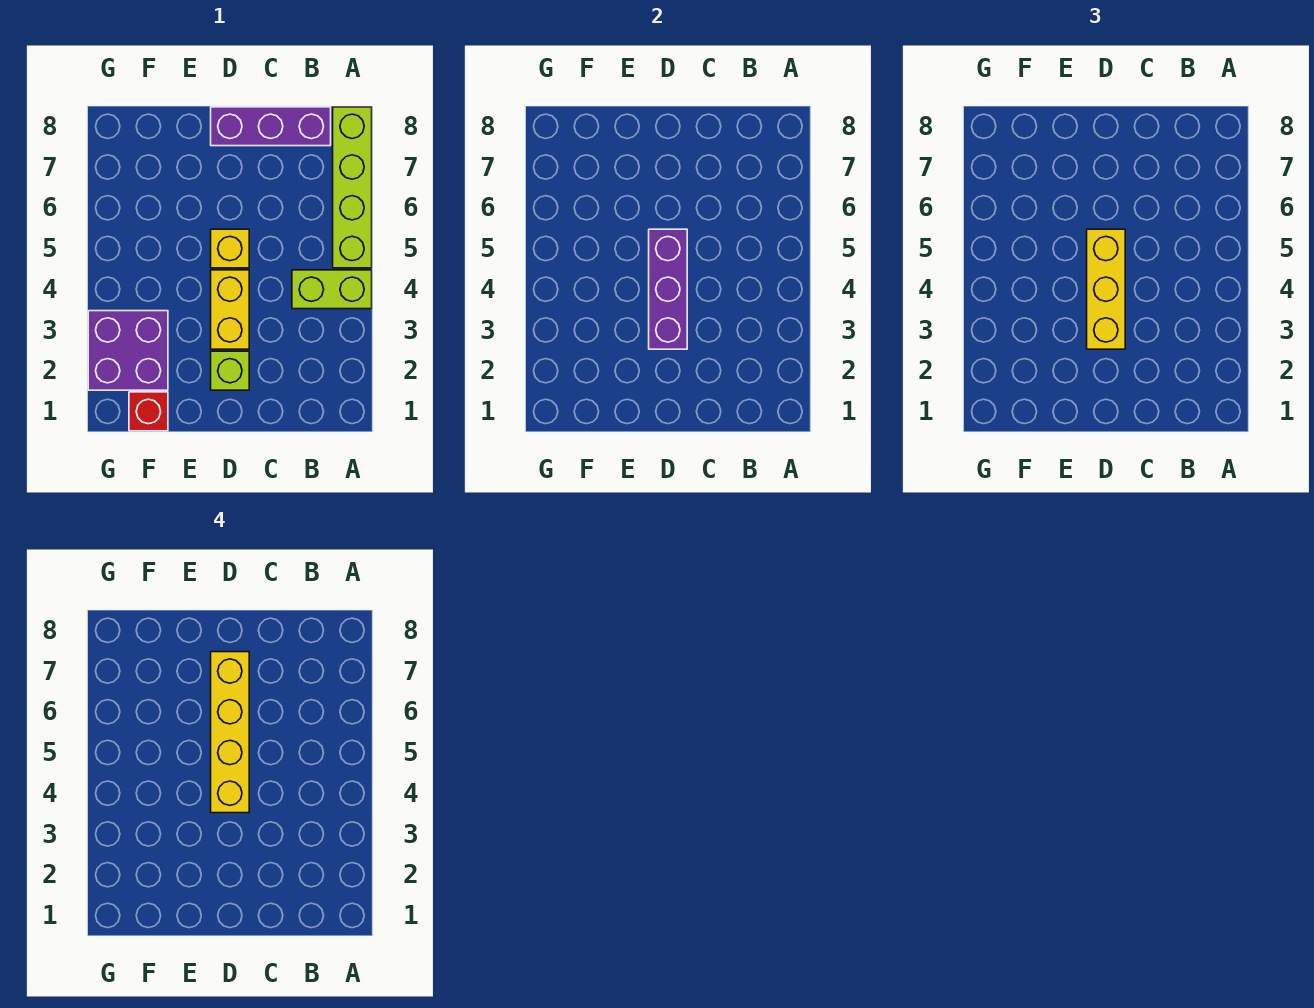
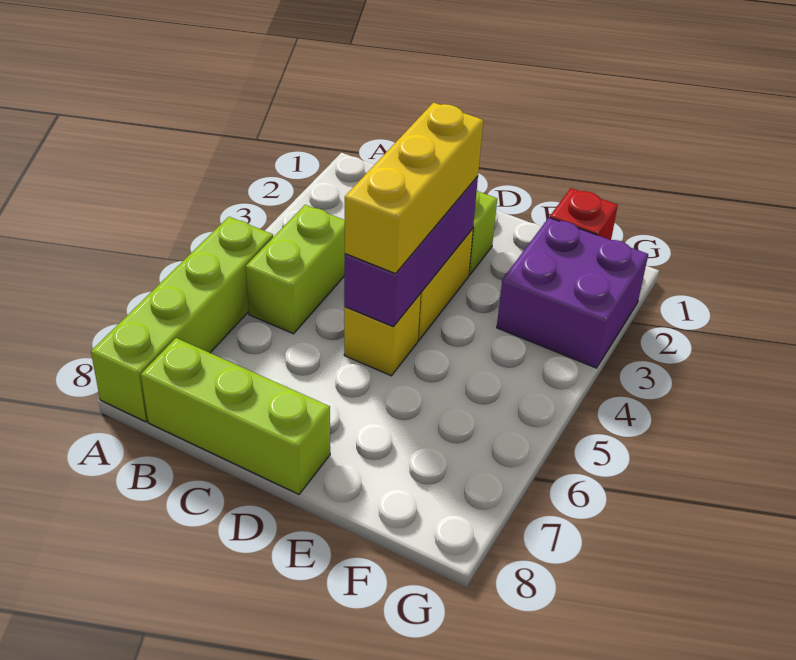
lime 1x2 brick [292,270,372,309] -> lime 1x2 brick turned to [246,205,345,334]
purple 1x3 brick [211,107,331,146] -> lime 1x3 brick [141,338,330,494]
yellow 1x4 brick [211,652,249,813] -> none

